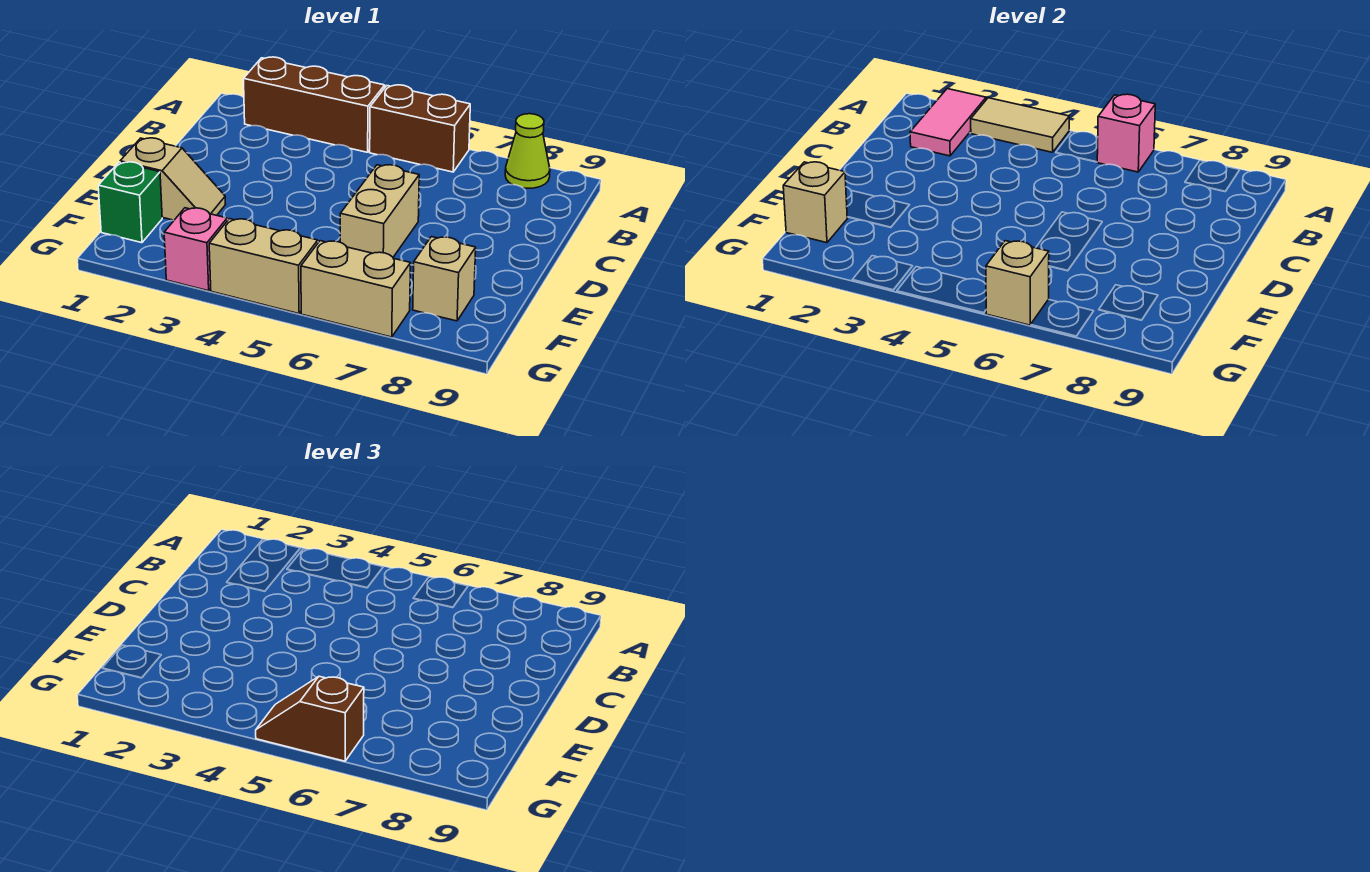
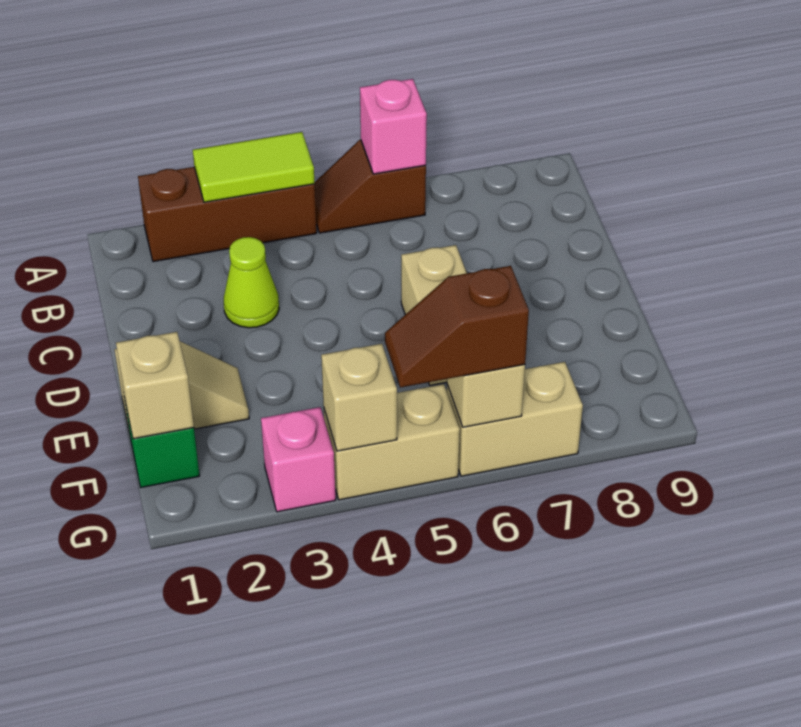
pink 1x2 tile [910,89,986,156] -> none
tan 1x2 tile [971,98,1069,152] -> lime 1x2 tile [193,132,315,202]
brown 1x2 brick [370,85,470,172] -> brown 1x2 slope [315,140,426,233]
lime 1x1 cone [505,114,550,188] -> lime 1x1 cone moved to [224,237,279,328]
tan 1x1 brick [413,237,476,321] -> tan 1x1 brick moved to [321,344,397,451]

